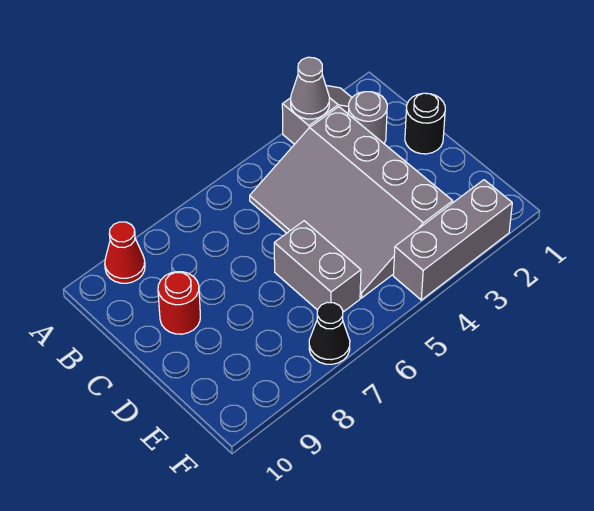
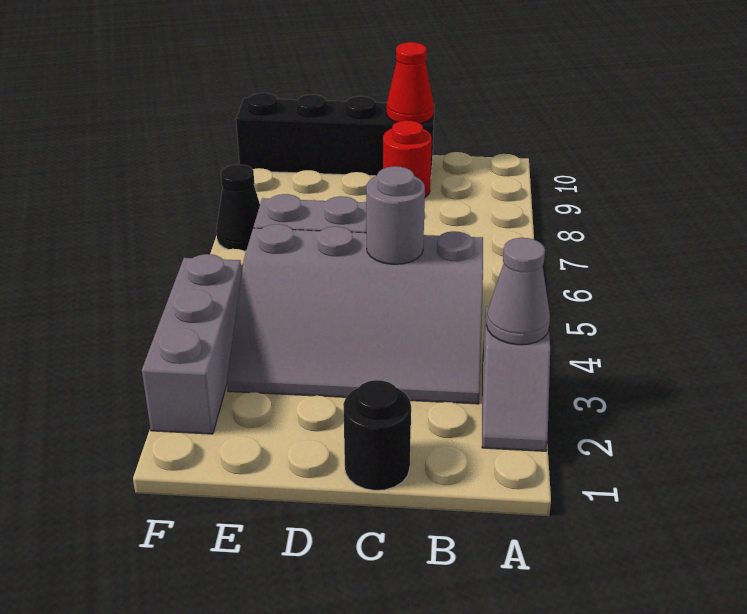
red 1x1 cone [105,222,145,283] -> red 1x1 cone moved to [387,42,434,123]
grey 1x1 round brick [348,92,387,143] -> grey 1x1 round brick moved to [366,166,425,264]
grey 3x4 slope [250,107,453,298] -> grey 3x4 slope turned to [227,224,483,404]
none -> black 1x4 brick [236,93,434,176]

